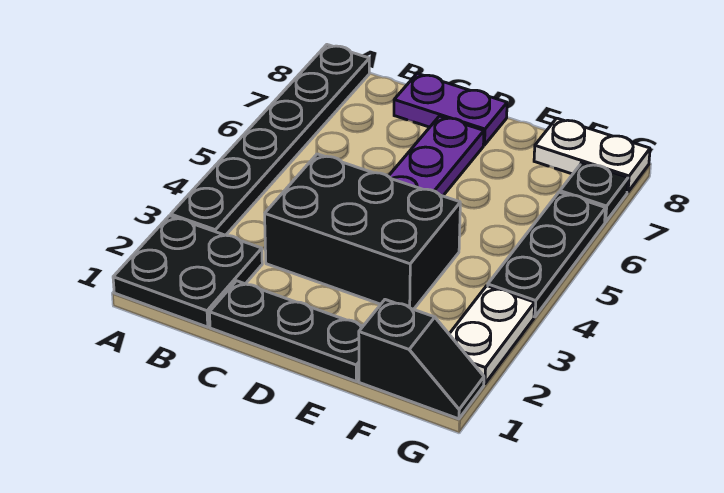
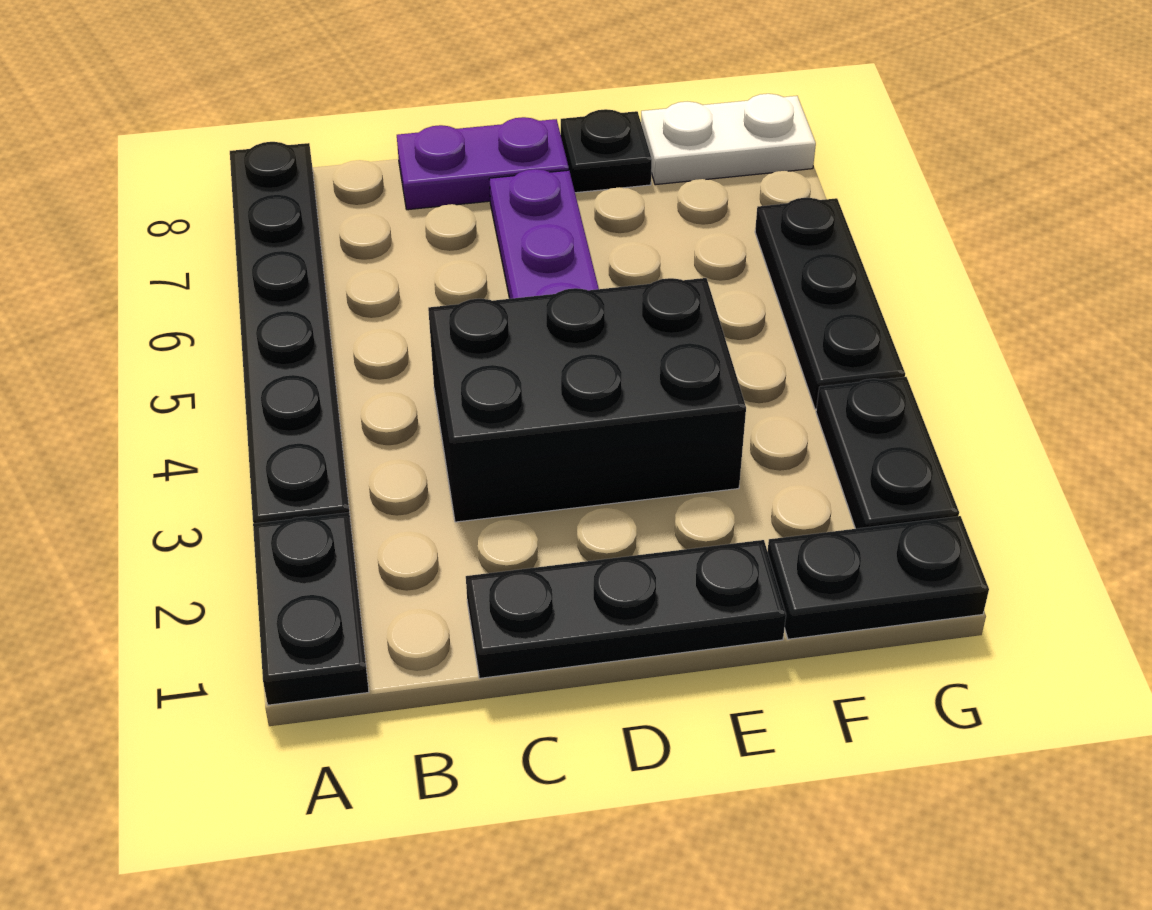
black 2x2 plate [113,216,262,327] -> black 1x2 plate [253,512,369,705]
black 1x2 slope [359,300,484,419] -> black 1x2 plate [767,516,989,639]
white 1x2 plate [449,286,535,384] -> black 1x2 plate [816,377,959,529]
black 1x1 plate [560,163,628,222] -> black 1x1 plate moved to [561,109,652,193]

